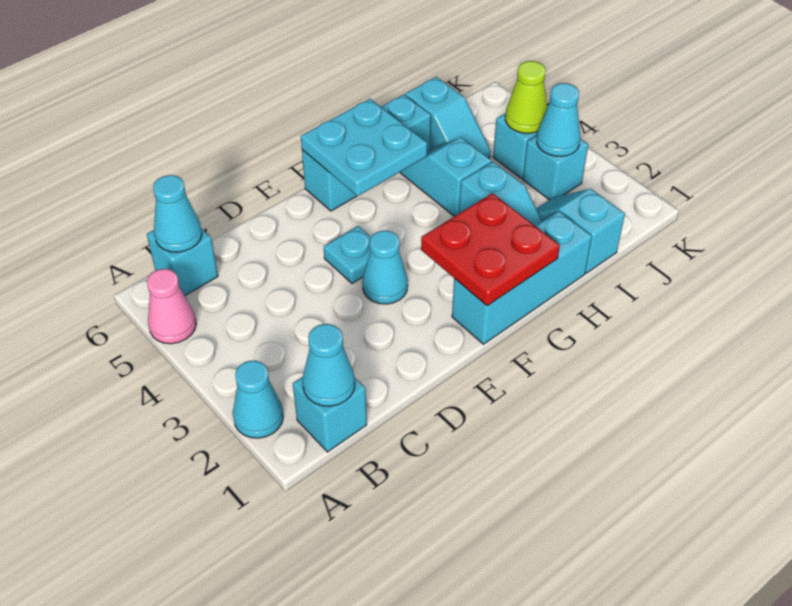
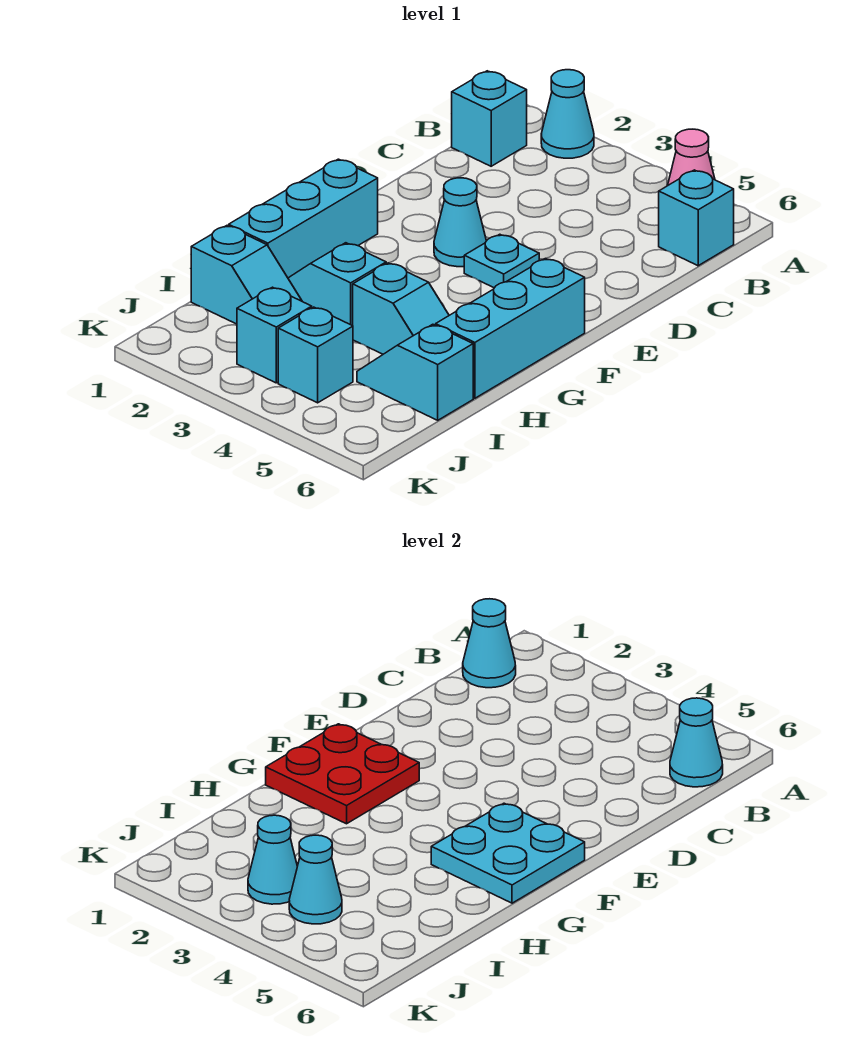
lime 1x1 cone [505,61,547,133] -> cyan 1x1 cone [289,835,342,924]

